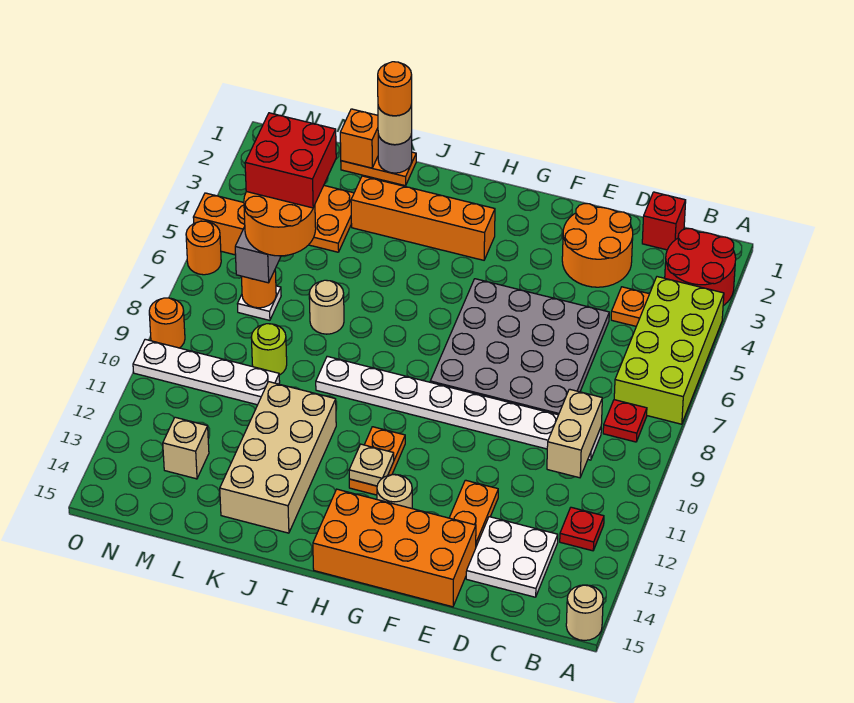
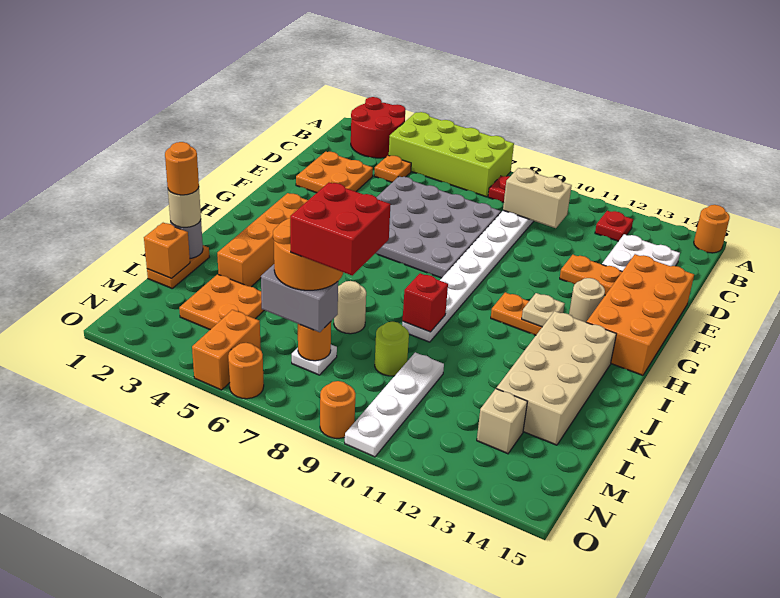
tan 1x1 round brick [566,585,603,640] -> orange 1x1 round brick [694,205,730,253]
red 1x1 brick [642,192,686,250] -> red 1x1 brick moved to [403,273,448,332]
orange 2x2 round brick [562,204,633,287] -> orange 2x2 plate [296,152,373,193]
tan 2x4 brick [220,382,336,533] -> tan 2x4 brick turned to [496,311,616,445]
red 2x2 brick [245,113,336,208] -> red 2x2 brick moved to [290,183,391,276]

